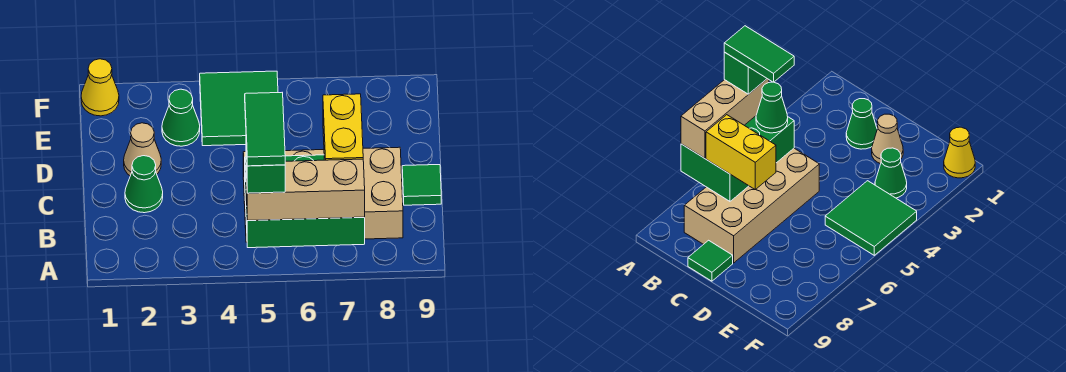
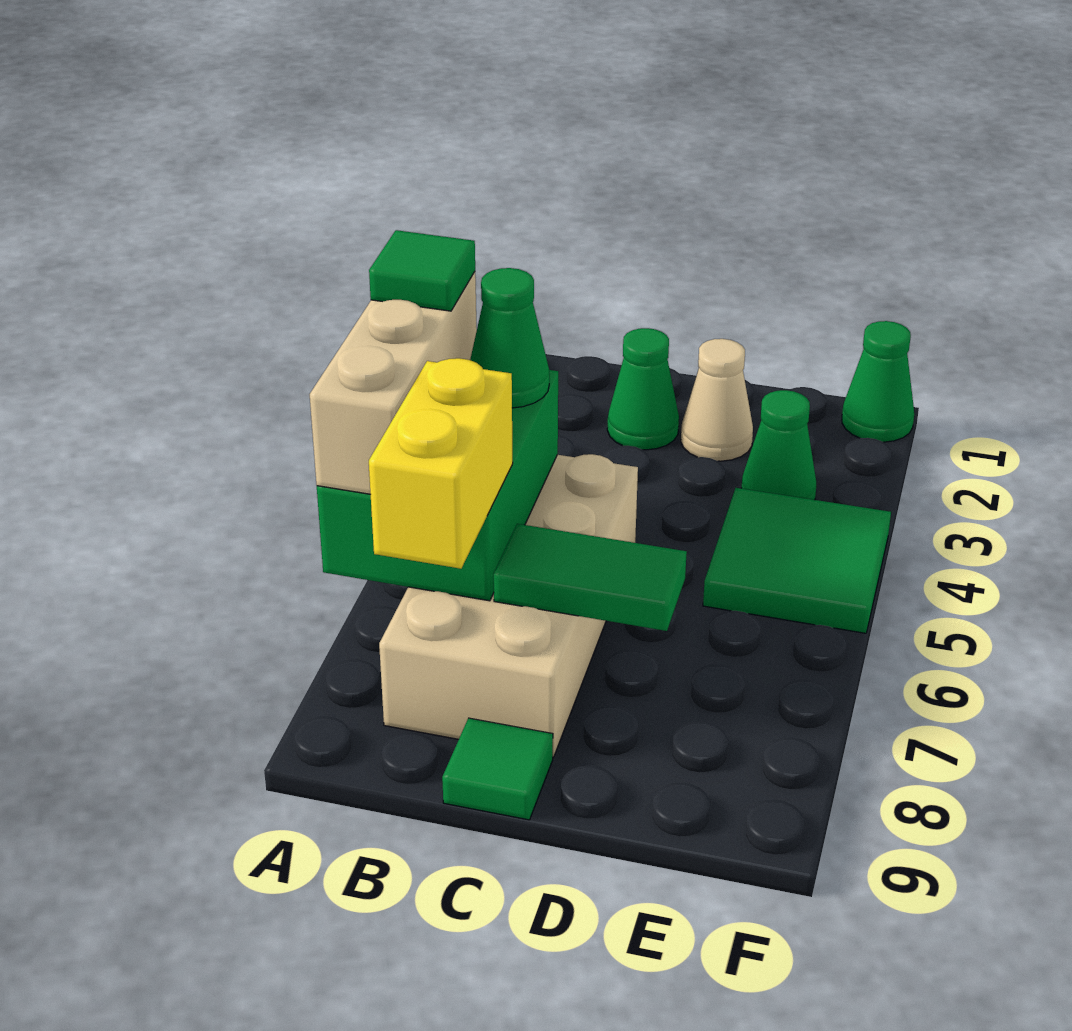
green 1x1 brick [246,144,285,193] -> green 1x1 tile [369,230,475,311]
green 1x2 tile [245,93,285,166] -> green 1x2 tile moved to [494,524,687,631]
yellow 1x2 brick [323,94,363,160] -> yellow 1x2 brick turned to [369,358,513,569]
yellow 1x1 cone [81,59,119,116] -> green 1x1 cone [842,321,914,442]

